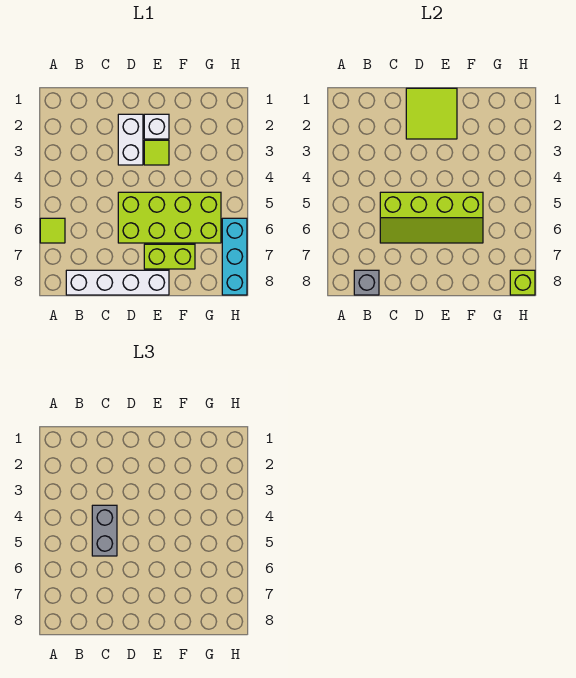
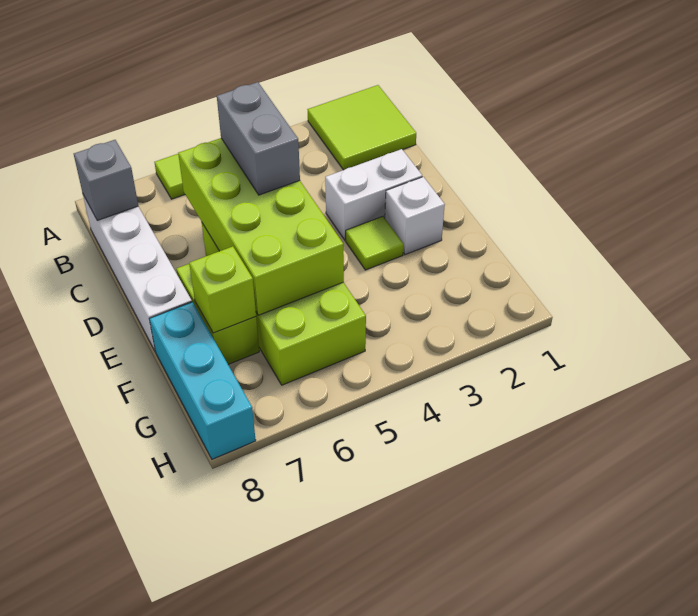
grey 1x2 brick [92,505,117,556] -> grey 1x2 brick turned to [217,82,300,195]
lime 2x4 slope [380,192,483,243] -> lime 2x4 brick [178,138,344,315]
lime 2x2 tile [406,88,457,139] -> lime 2x2 tile moved to [308,85,416,170]
cyan 1x3 brick [222,218,247,295] -> cyan 1x3 brick turned to [150,302,256,459]
lime 1x1 brick [510,270,535,295] -> lime 1x1 brick moved to [189,246,256,333]

